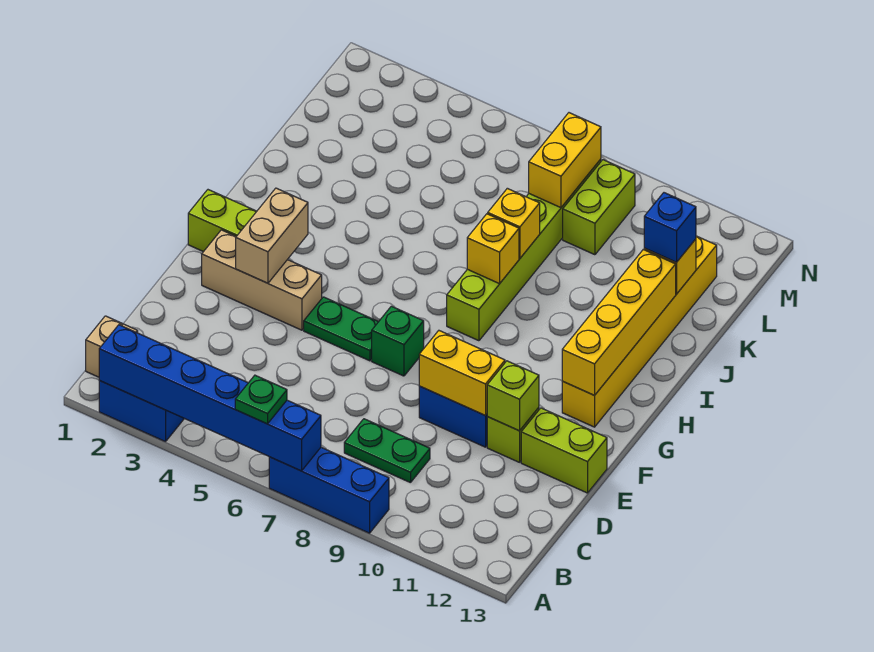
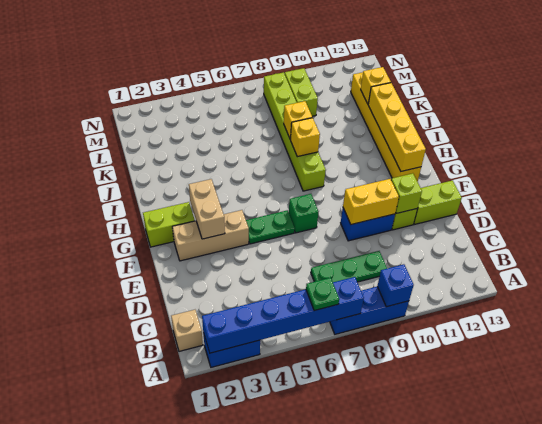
green 1x2 plate [344,419,430,483] -> green 1x3 plate [311,251,387,282]
blue 1x1 brick [644,193,696,262] -> blue 1x1 brick moved to [377,264,414,307]
yellow 1x2 brick [529,113,601,208] -> none

